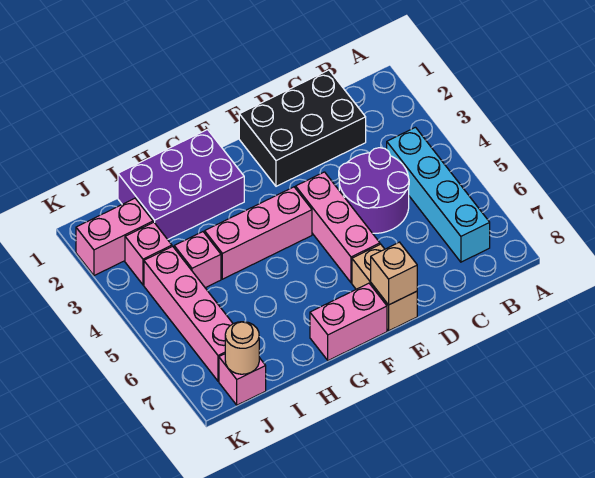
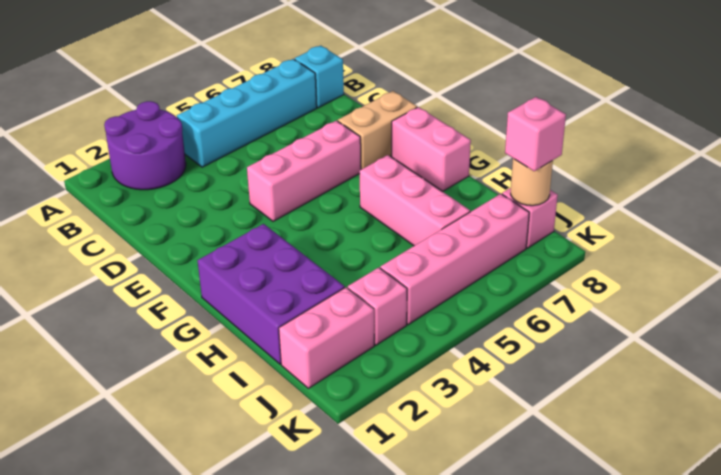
none -> cyan 1x1 brick [295,46,344,108]
black 2x3 brick [239,70,366,186] -> none
purple 2x2 round brick [339,148,409,233] -> purple 2x2 round brick moved to [104,101,186,190]
tan 1x1 brick [371,242,417,305] -> none
pink 1x3 brick [205,187,312,279] -> pink 1x3 brick moved to [360,155,470,246]
pink 1x1 brick [174,232,221,288] -> pink 1x1 brick moved to [505,97,566,171]
pink 1x2 brick [76,198,153,276] -> pink 1x2 brick turned to [279,287,374,388]

